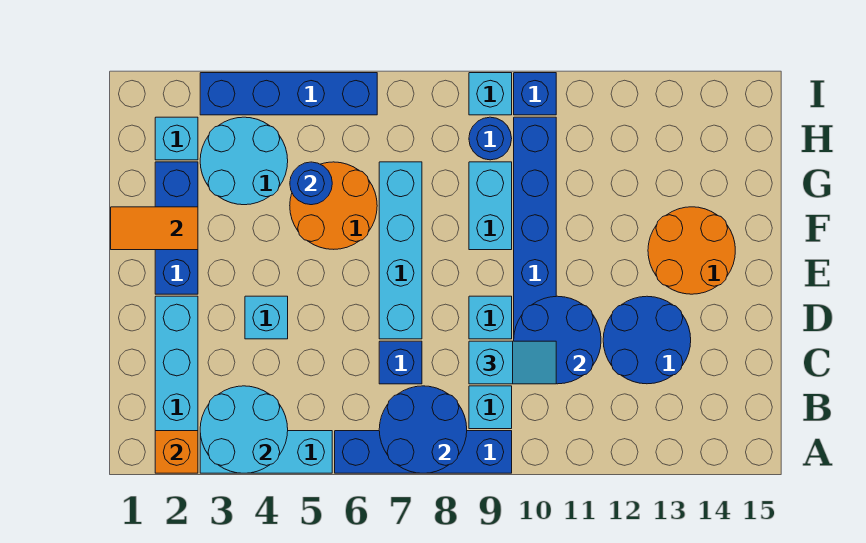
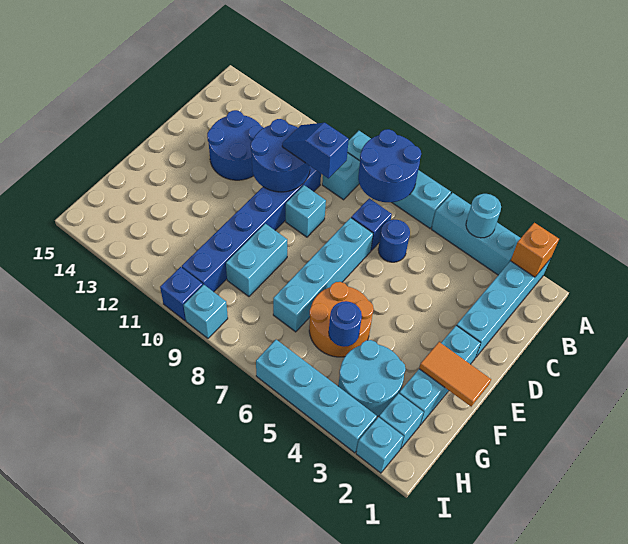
cyan 2x2 round brick [200,386,288,473] -> cyan 1x1 round brick [466,194,501,238]
blue 1x4 brick [335,431,512,473] -> cyan 1x4 brick [347,131,451,228]
cyan 1x2 slope [469,341,556,384] -> blue 1x2 slope [282,123,349,178]
cyan 1x1 brick [245,296,288,339] -> cyan 1x1 brick moved to [356,417,404,473]
blue 1x3 brick [155,162,198,294] -> cyan 1x3 brick [399,326,481,425]
orange 2x2 round brick [648,207,735,294] -> none
blue 1x1 round brick [469,117,512,160] -> blue 1x1 round brick moved to [378,220,410,262]
blue 1x4 brick [200,73,377,115] -> cyan 1x4 brick [256,340,377,453]

